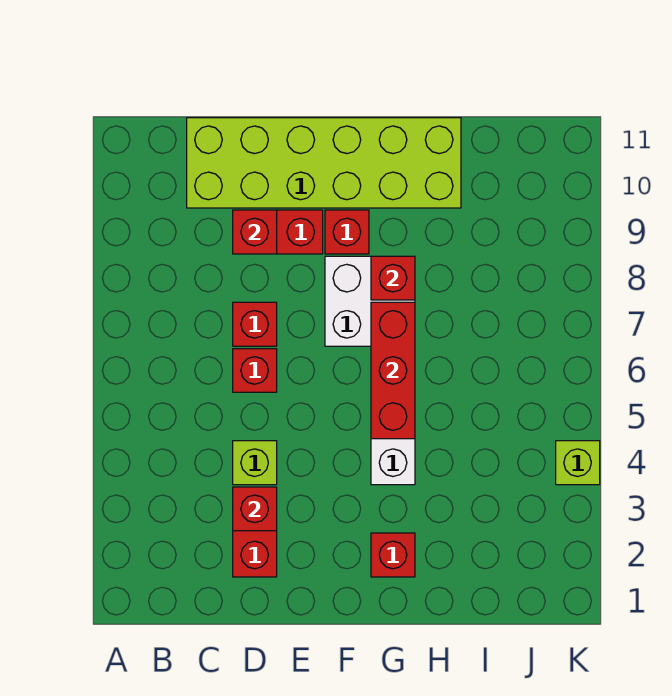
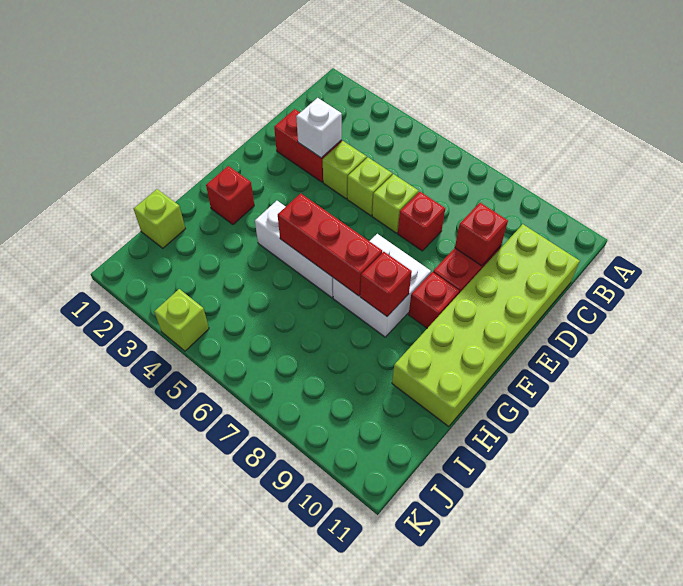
red 1x1 brick [233,487,277,531] -> white 1x1 brick [296,98,342,158]
none -> lime 1x1 brick [347,158,392,216]
red 1x1 brick [233,349,277,392] -> lime 1x1 brick [372,174,418,233]
none -> lime 1x1 brick [133,189,185,248]

